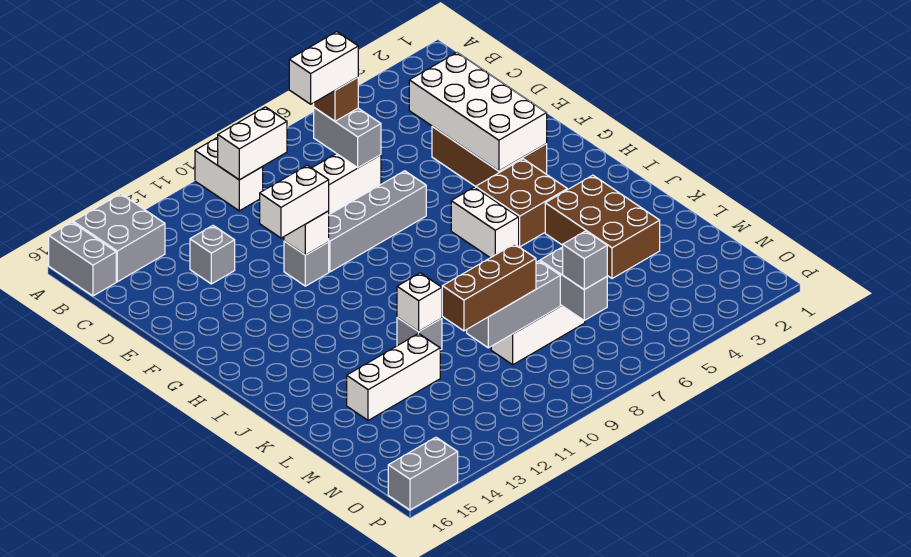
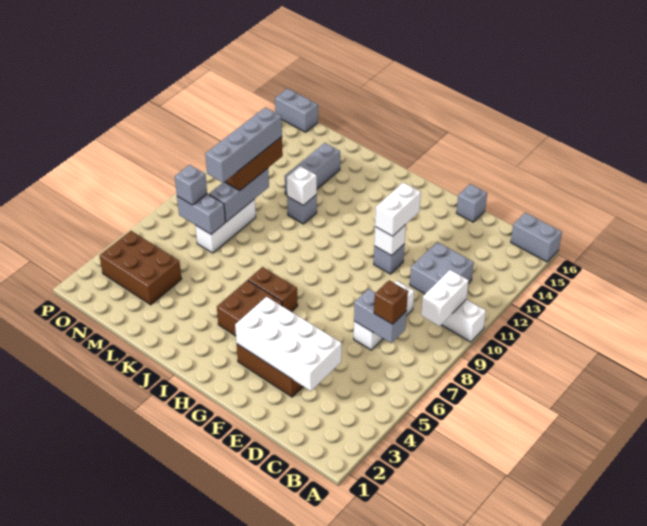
grey 2x2 brick [73,194,165,282] -> grey 2x2 brick moved to [410,242,474,294]
white 1x2 brick [289,32,358,104] -> none
grey 1x1 brick [190,226,235,284] -> grey 1x1 brick moved to [456,184,487,222]
grey 1x4 brick [329,171,426,272] -> grey 1x4 brick moved to [205,107,282,183]
white 1x2 brick [451,187,519,258] -> brown 1x2 brick [248,267,298,312]
brown 2x3 brick [545,175,660,279] -> brown 2x3 brick moved to [100,231,181,305]
white 1x3 brick [347,333,440,420] -> grey 1x3 brick [285,143,340,195]
grey 1x2 brick [388,437,458,510] -> grey 1x2 brick turned to [275,88,318,132]

